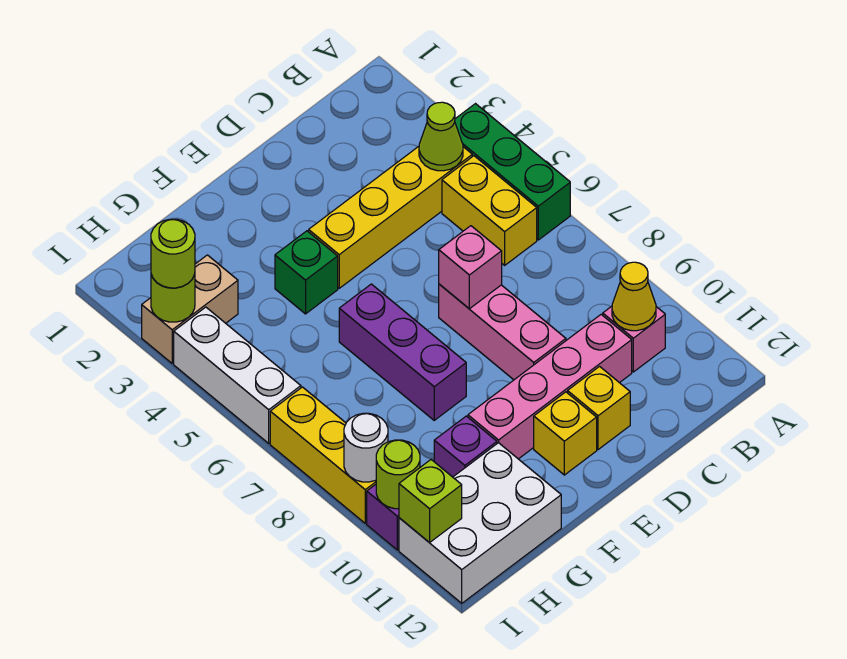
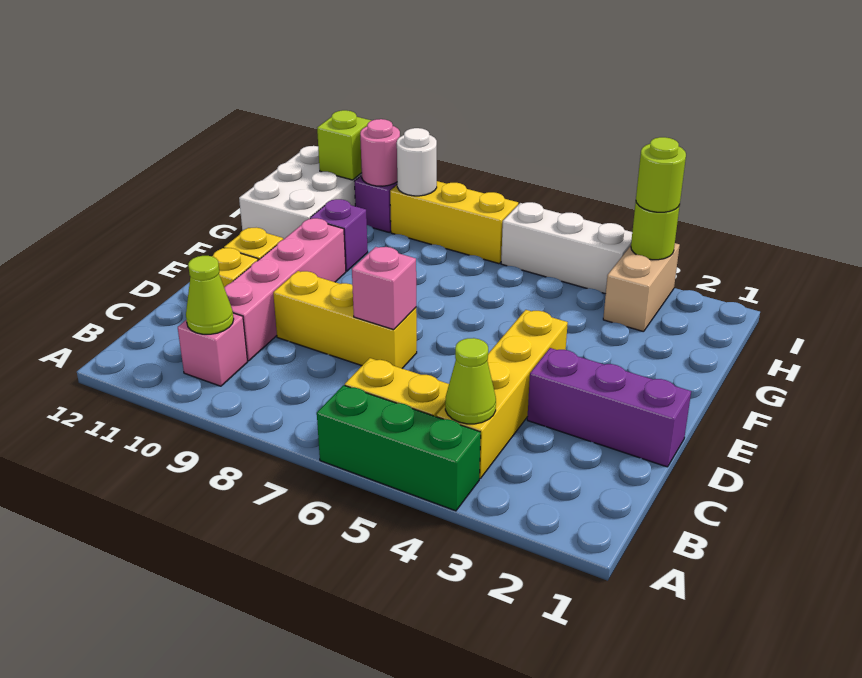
yellow 1x1 cone [612,262,656,331] -> lime 1x1 cone [186,256,234,334]
pink 1x3 brick [439,284,566,380] -> yellow 1x3 brick [273,271,417,368]
green 1x1 brick [275,231,338,314] -> none
purple 1x3 brick [339,284,466,420] -> purple 1x3 brick moved to [527,348,691,467]
lime 1x1 round brick [376,440,420,509] -> pink 1x1 round brick [360,119,400,186]

